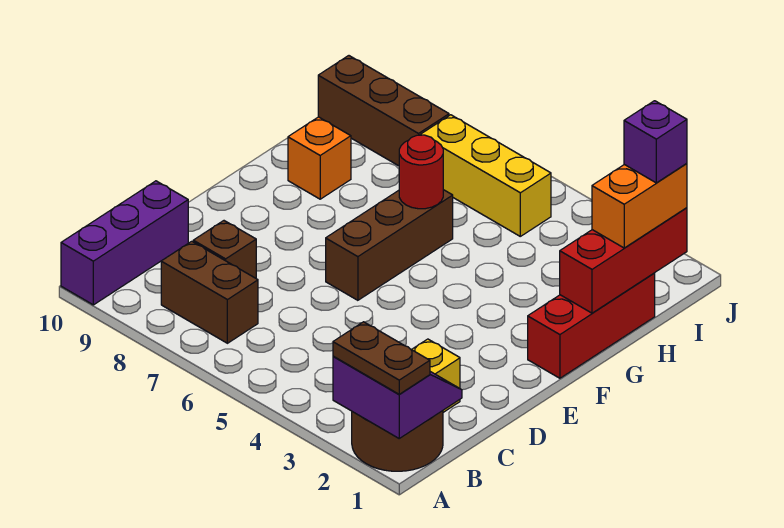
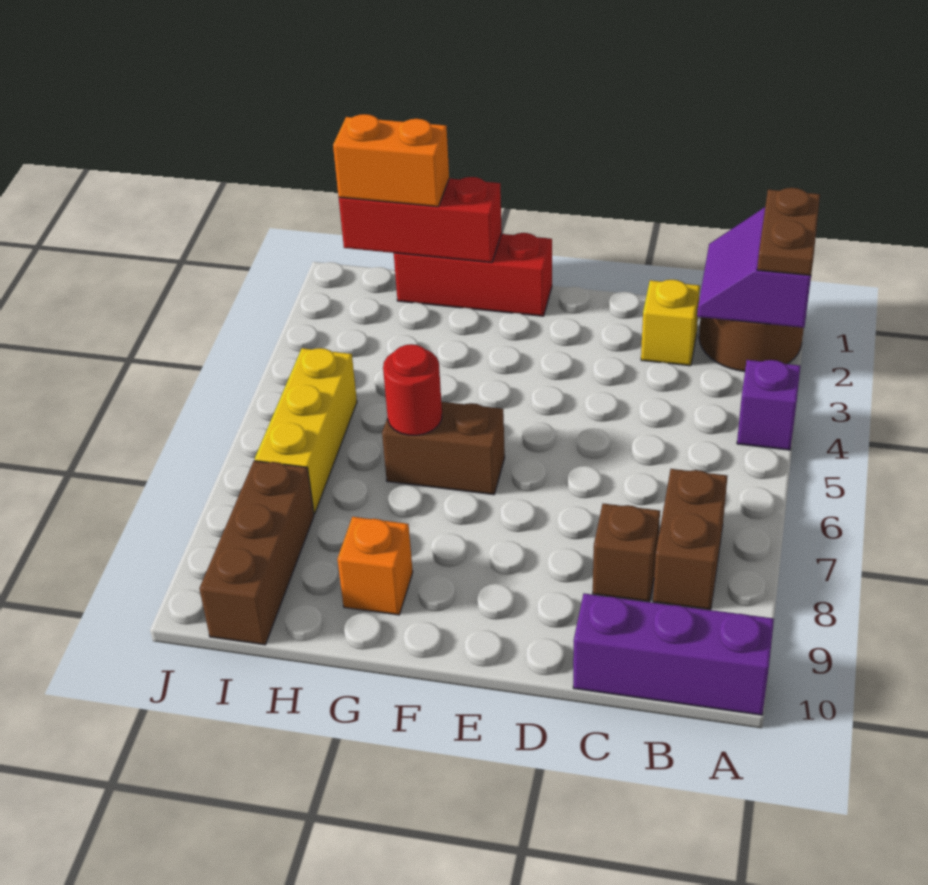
brown 1x3 brick [326,190,453,300] -> brown 1x2 brick [382,402,505,495]
purple 1x1 brick [624,101,687,183] -> purple 1x1 brick moved to [737,360,801,450]

